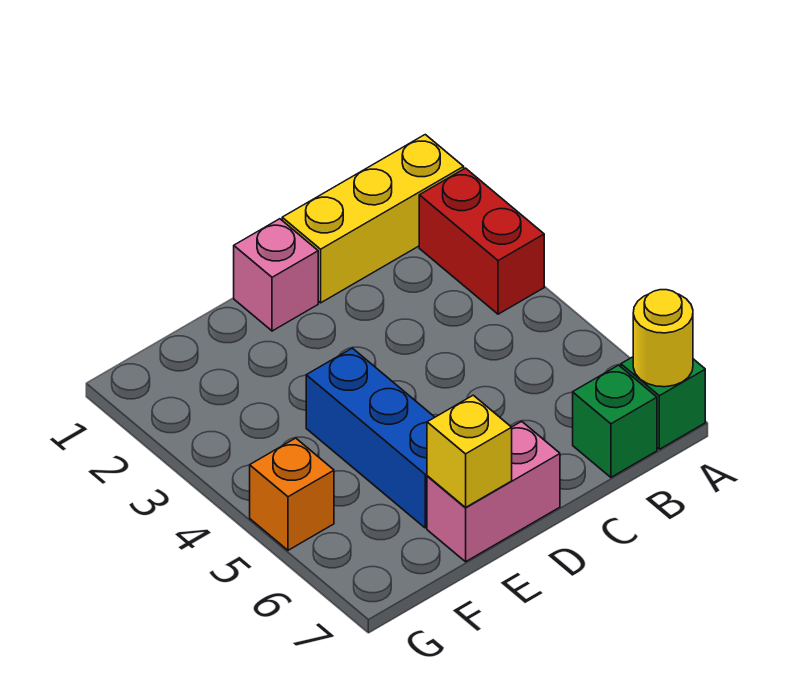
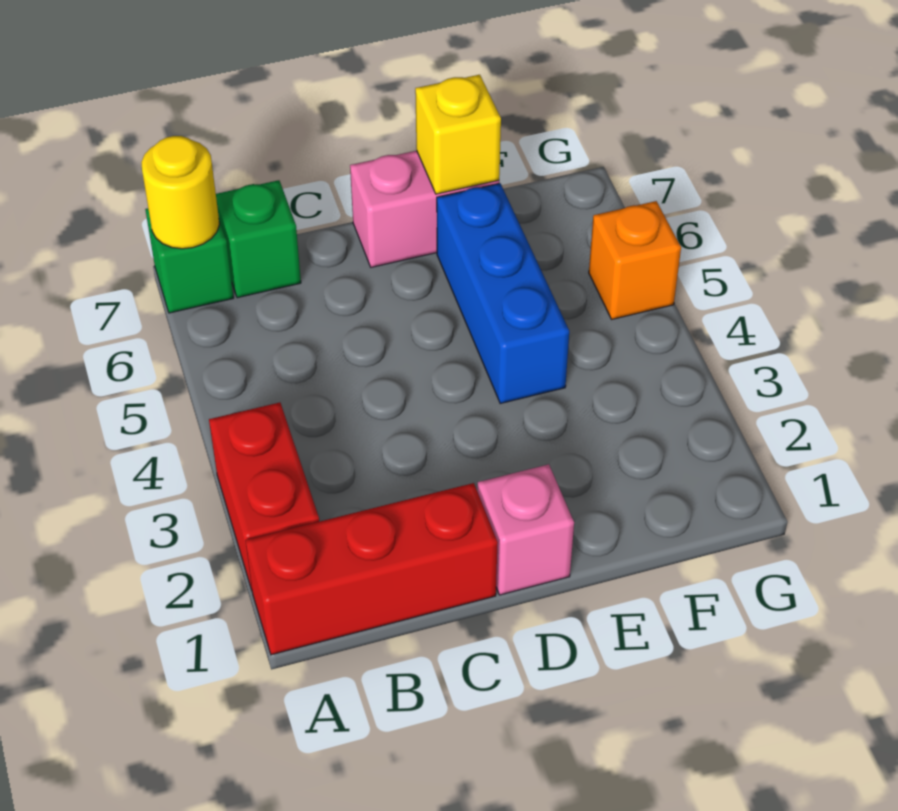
yellow 1x3 brick [282,135,464,303] -> red 1x3 brick [245,483,498,655]

